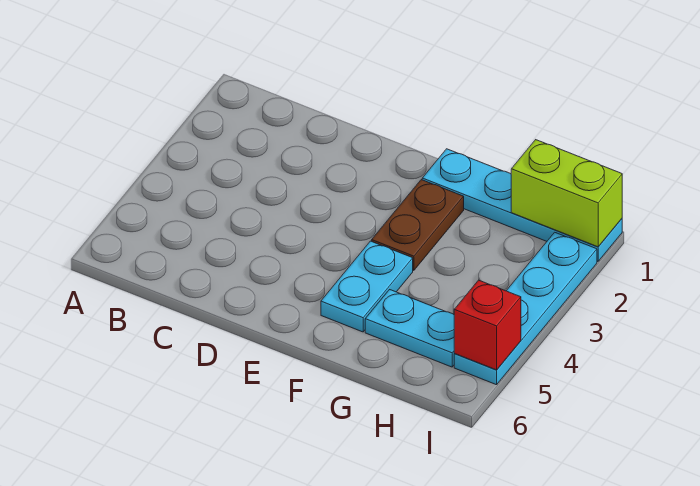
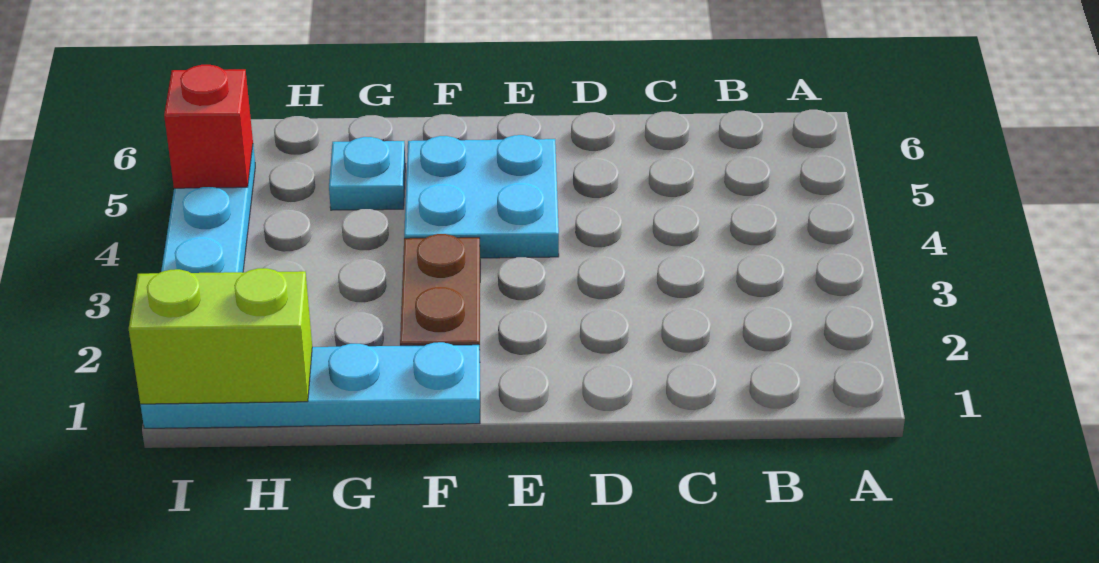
cyan 1x2 plate [321,241,413,332] -> cyan 2x2 plate [404,135,559,258]
cyan 1x2 plate [365,290,455,367] -> cyan 1x1 plate [329,137,405,210]

